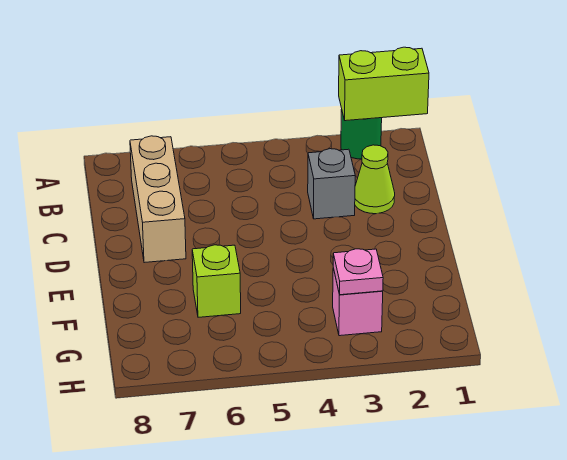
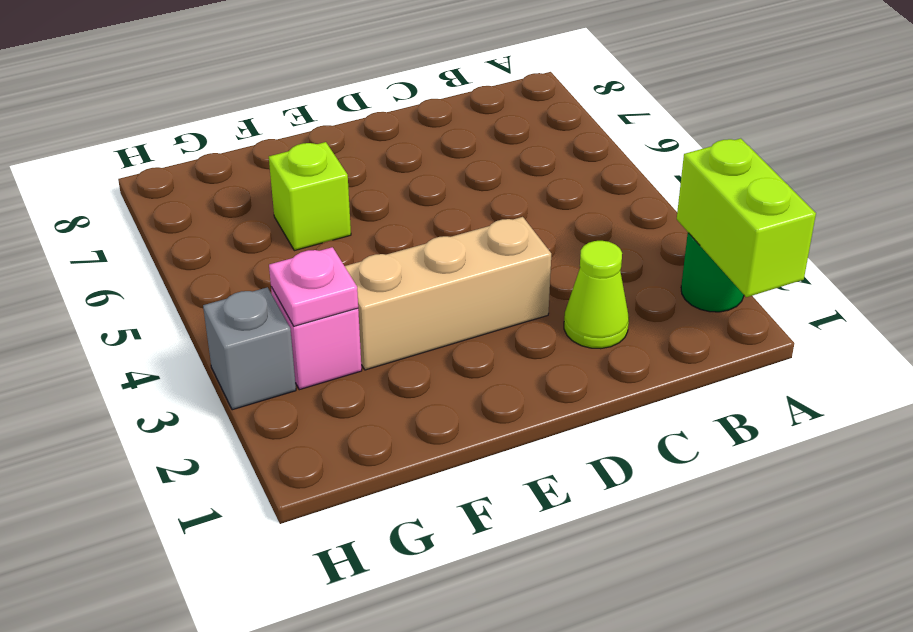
tan 1x3 brick [130,136,186,263] -> tan 1x3 brick moved to [345,217,551,370]
grey 1x1 brick [308,149,355,219] -> grey 1x1 brick moved to [203,287,296,410]

